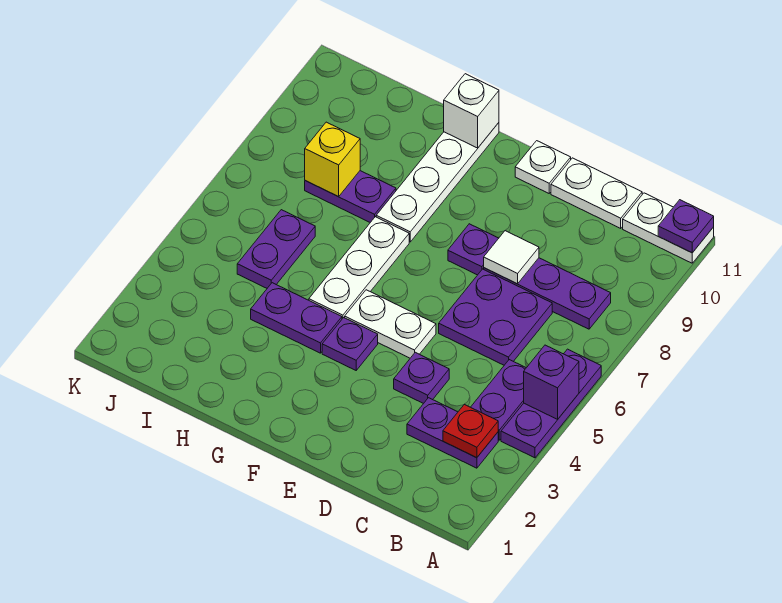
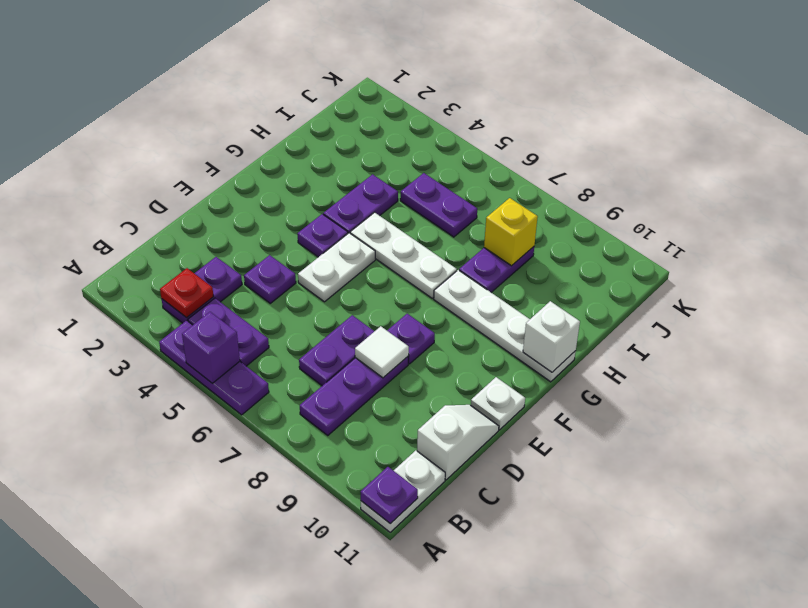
purple 2x2 plate [439,269,552,365] -> purple 1x2 plate [299,315,374,386]
white 1x2 plate [551,158,642,228] -> white 1x2 slope [417,405,499,480]

